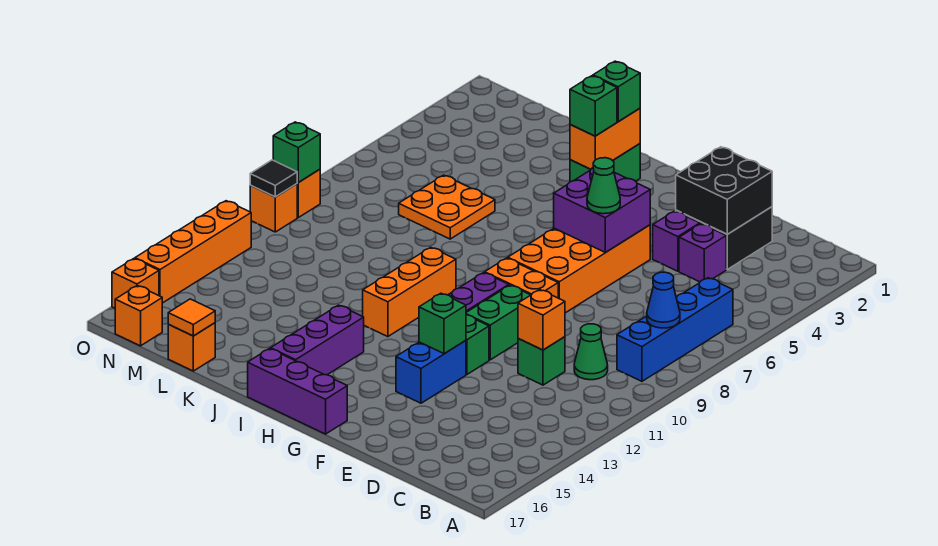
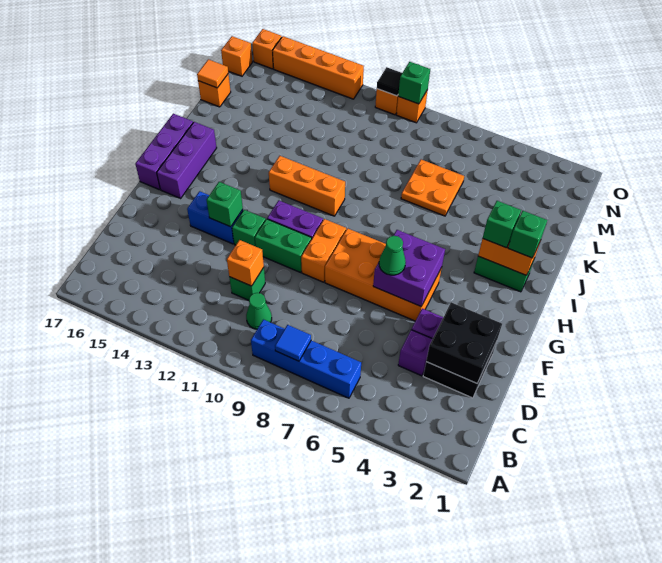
blue 1x1 cone [647,272,680,328] -> blue 1x1 tile [275,325,311,361]
purple 1x3 brick [271,305,364,375] -> purple 1x3 brick turned to [157,122,217,198]

